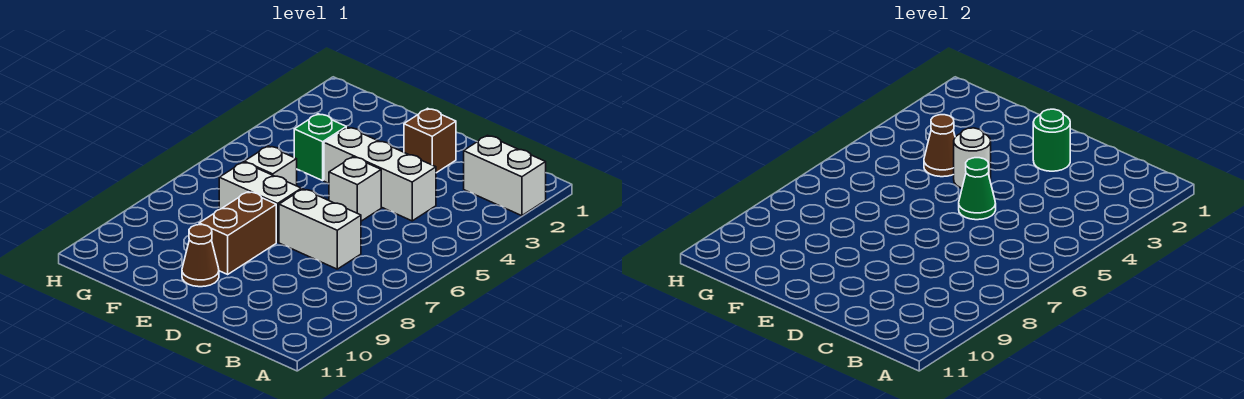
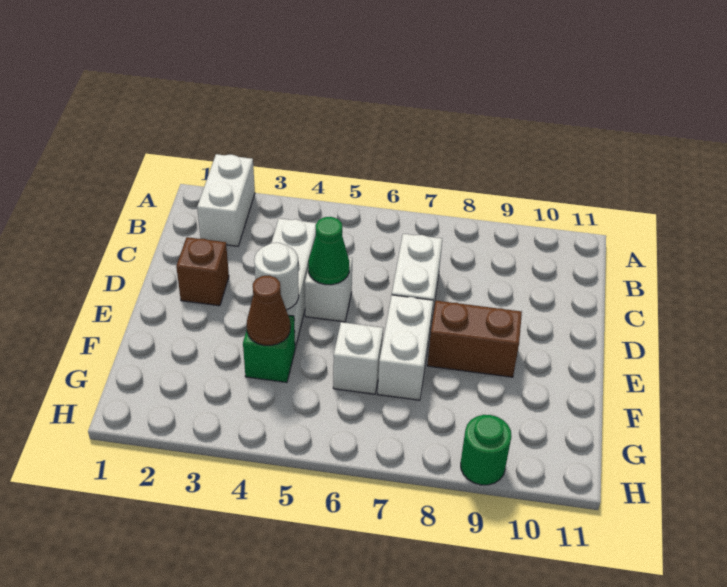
green 1x1 round brick [1033,109,1070,171] -> green 1x1 round brick moved to [461,415,511,485]
brown 1x1 cone [182,225,219,287] -> none

